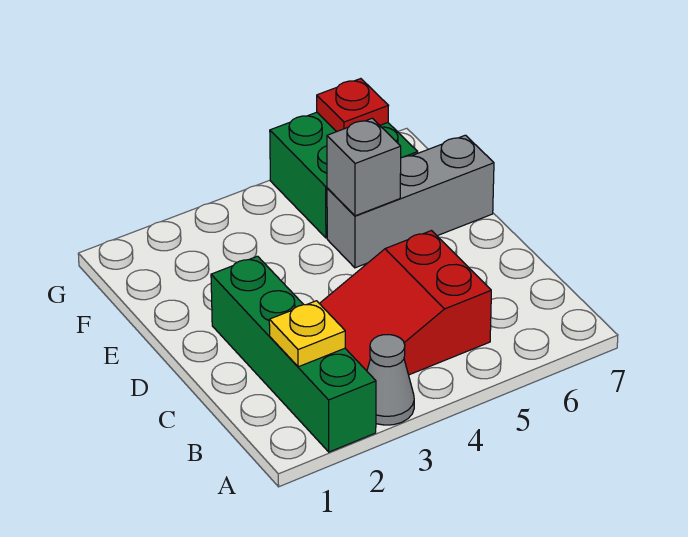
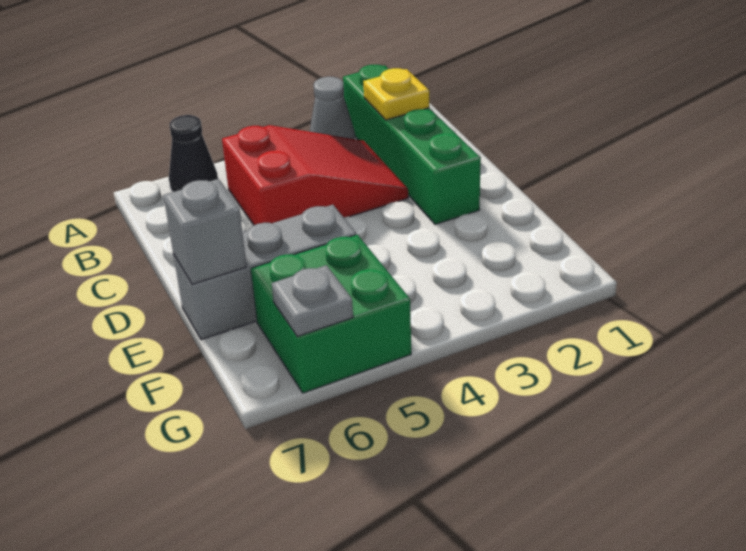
none -> black 1x1 cone [169,115,218,192]
grey 1x1 brick [327,118,401,216] -> grey 1x1 brick moved to [163,179,247,284]
red 1x1 plate [317,79,388,132] -> grey 1x1 plate [272,265,353,337]

